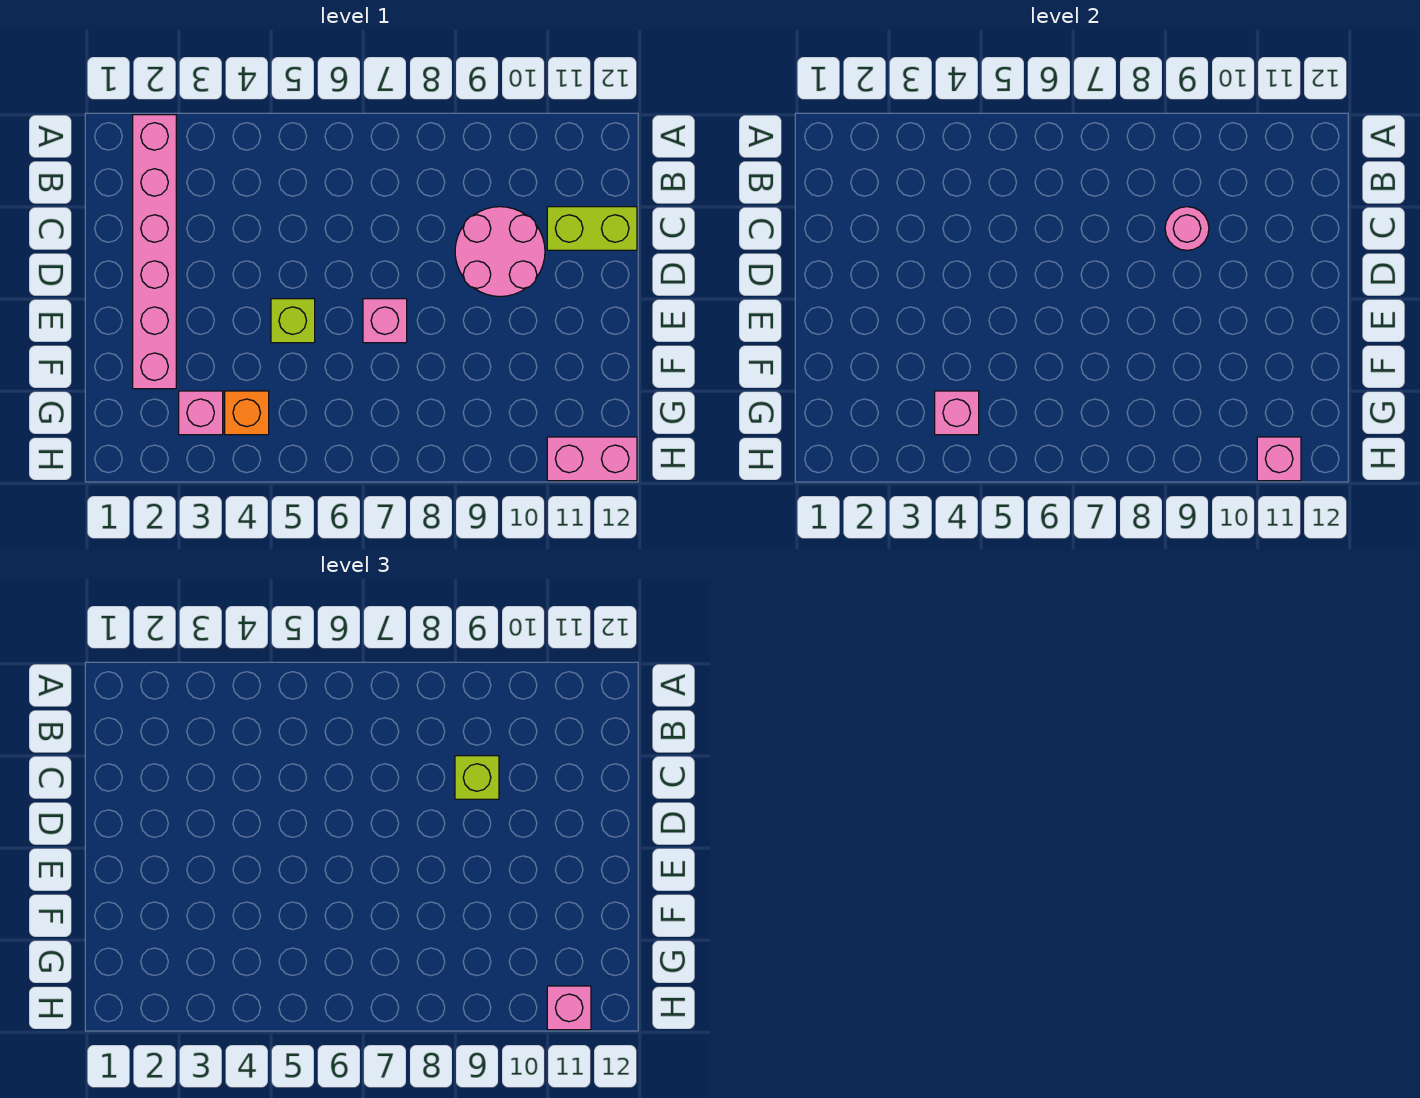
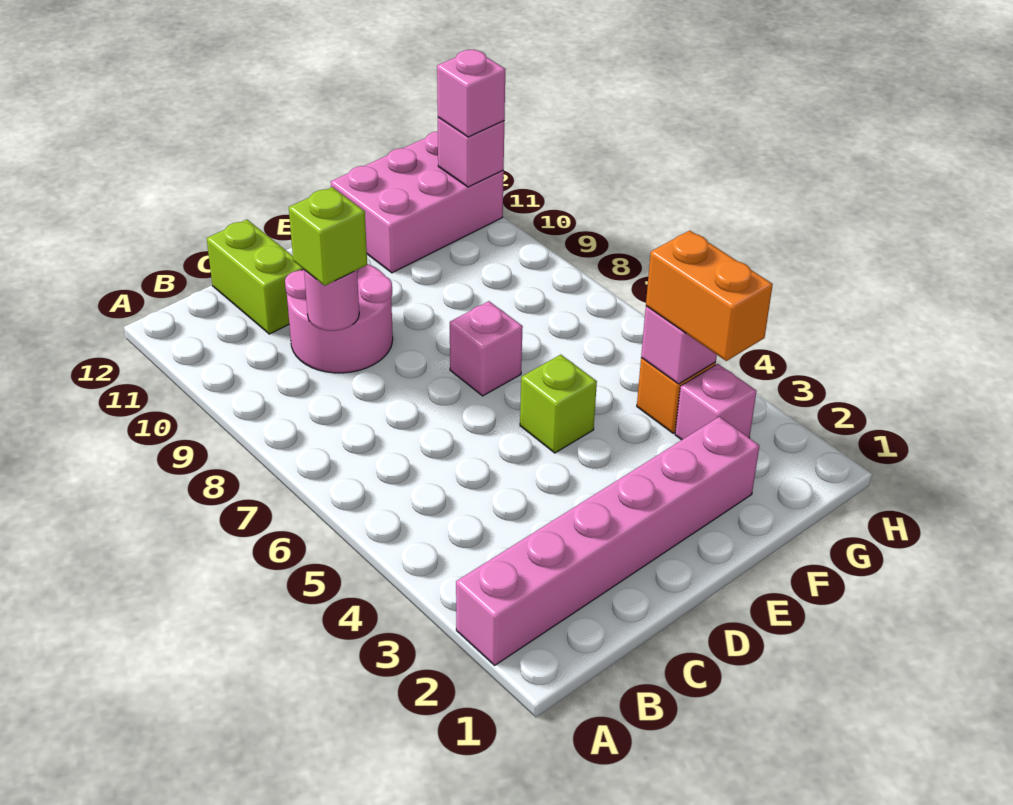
none -> orange 1x2 brick [646,230,773,361]
pink 1x2 brick [547,437,637,481] -> pink 2x3 brick [331,131,504,273]

